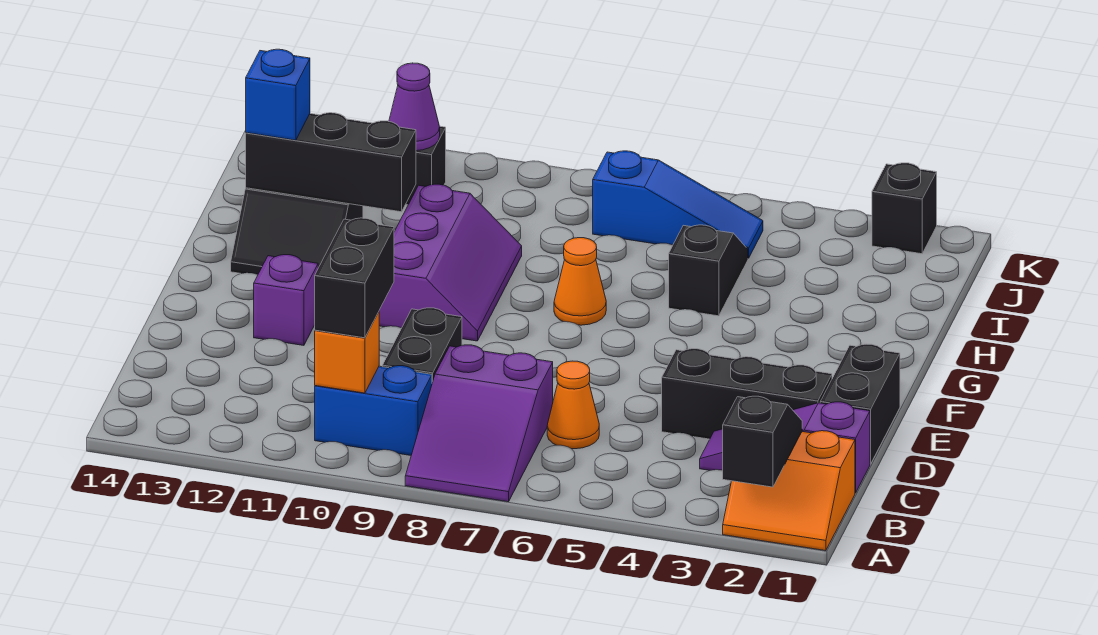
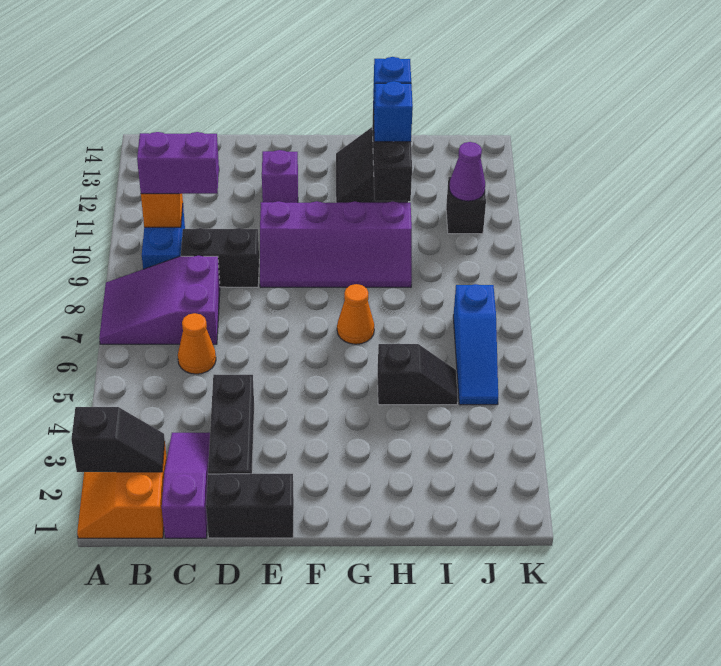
black 1x2 brick [315,218,394,338] -> purple 1x2 brick [137,132,219,194]
purple 2x3 slope [379,184,522,341] -> purple 2x4 slope [260,201,412,287]
none -> blue 1x1 brick [374,81,413,142]
black 1x1 brick [872,163,937,254] -> none

